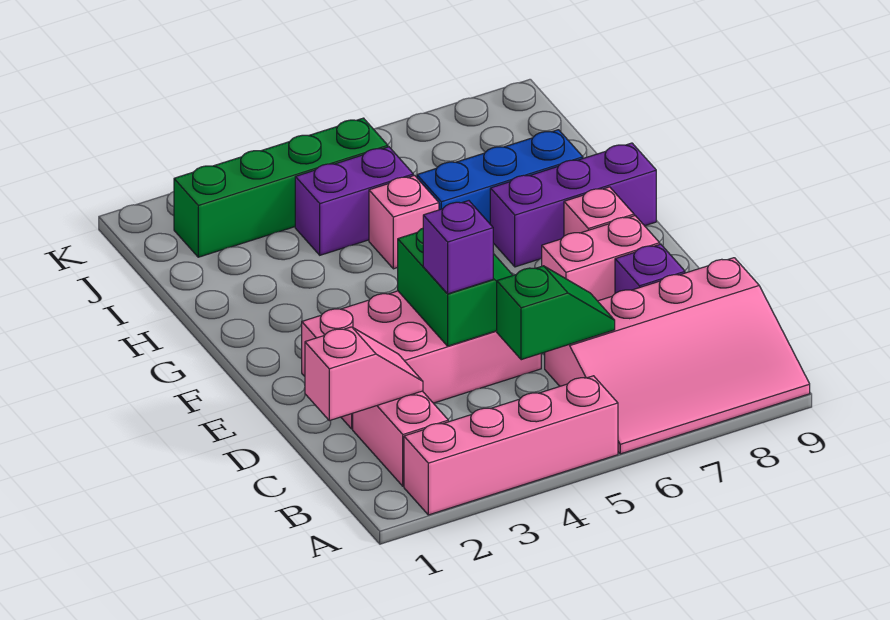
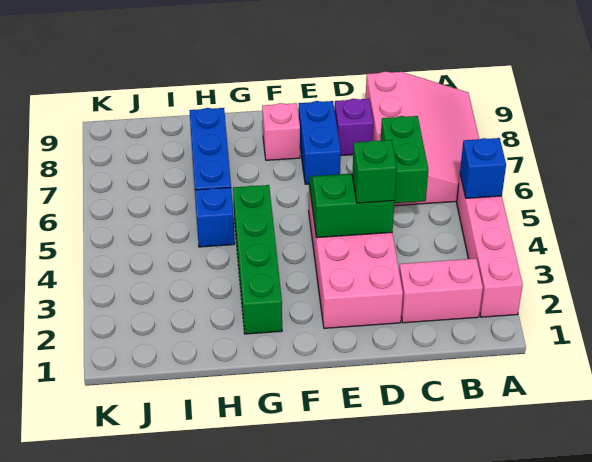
none -> blue 1x1 brick [460,138,506,198]
pink 1x2 slope [305,327,423,421] -> none
green 1x2 slope [497,266,615,360] -> green 1x2 brick [381,116,428,203]
purple 1x1 brick [423,201,493,294] -> green 1x1 brick [352,140,397,203]
pink 1x2 brick [542,216,660,301] -> blue 1x2 brick [299,101,341,184]
purple 1x3 brick [490,143,656,267] -> none
pink 1x1 brick [369,175,439,269] -> blue 1x1 brick [195,188,235,247]
purple 1x2 brick [295,147,413,255] -> none
green 1x4 brick [174,118,388,257] -> green 1x4 brick moved to [233,185,282,334]

